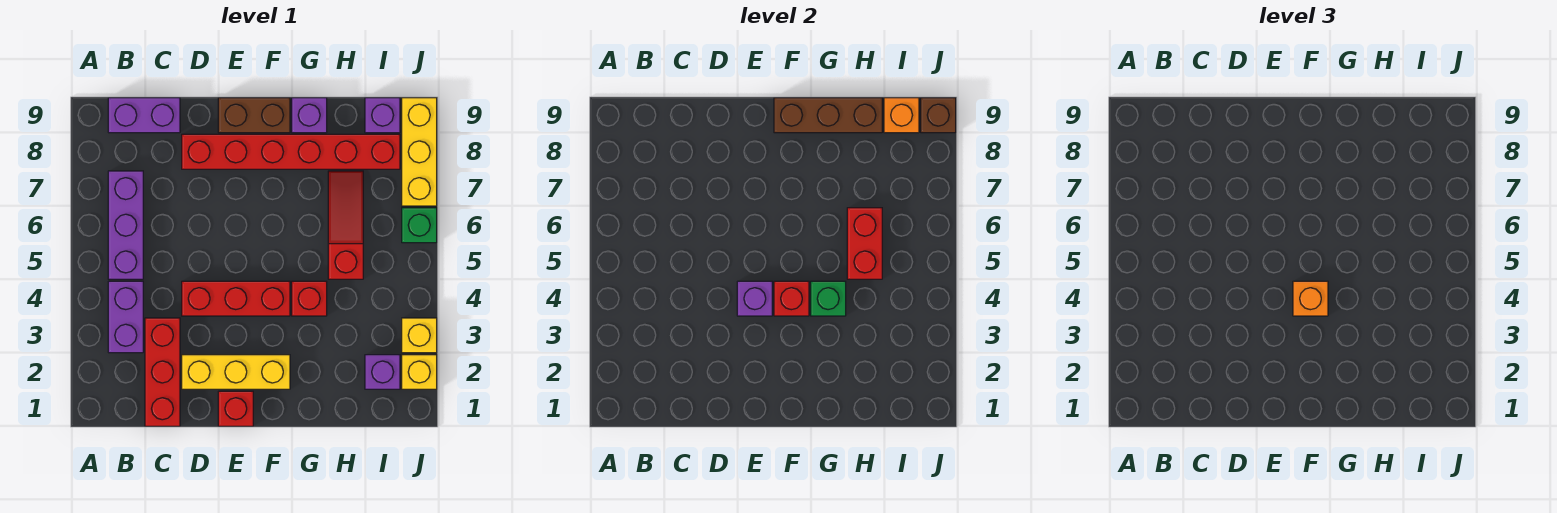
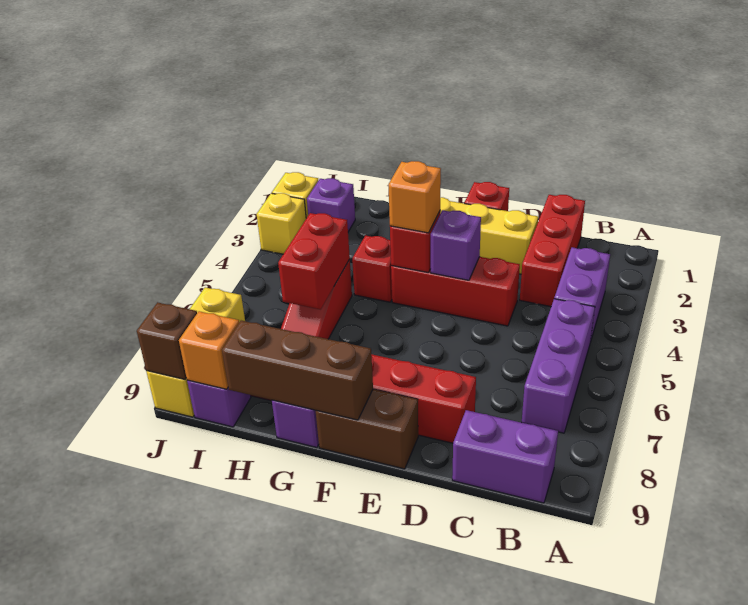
green 1x1 brick [811,281,846,316] -> none
green 1x1 brick [402,208,437,243] -> none

